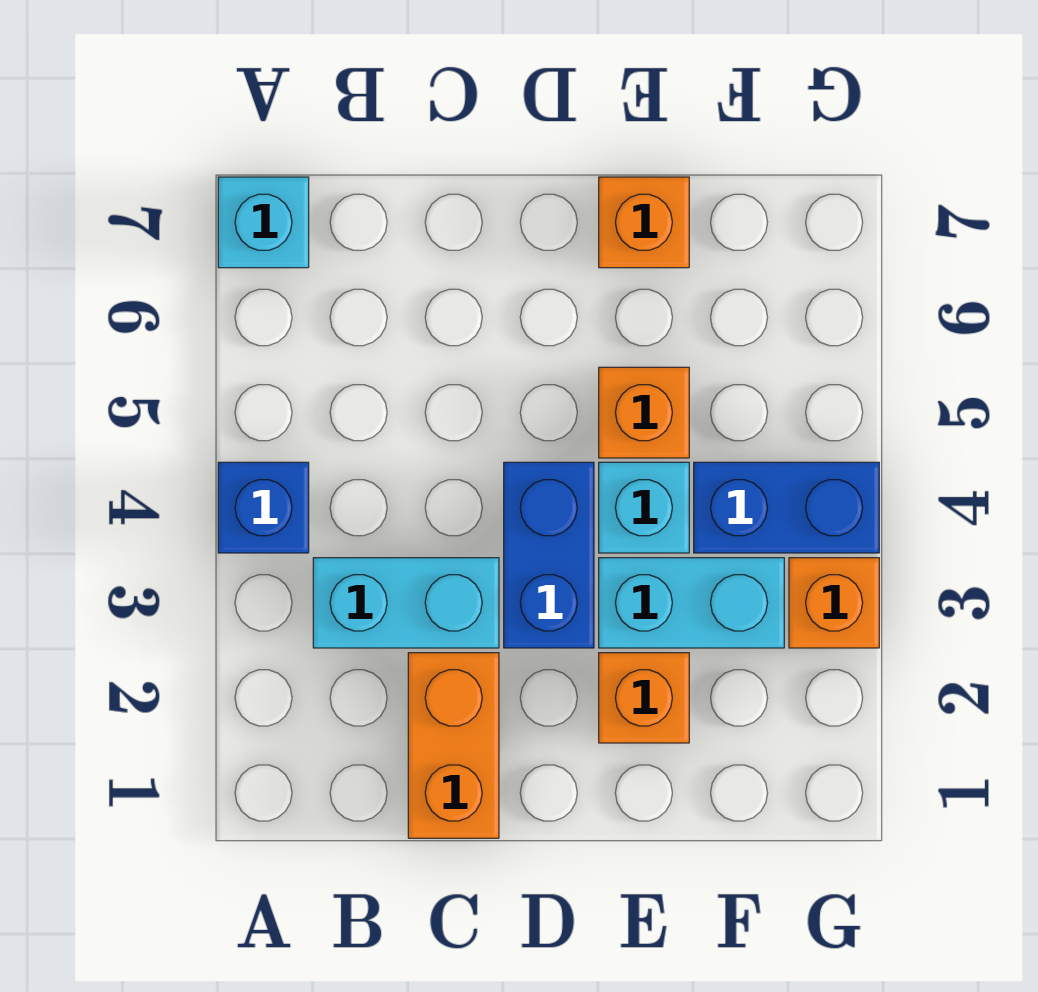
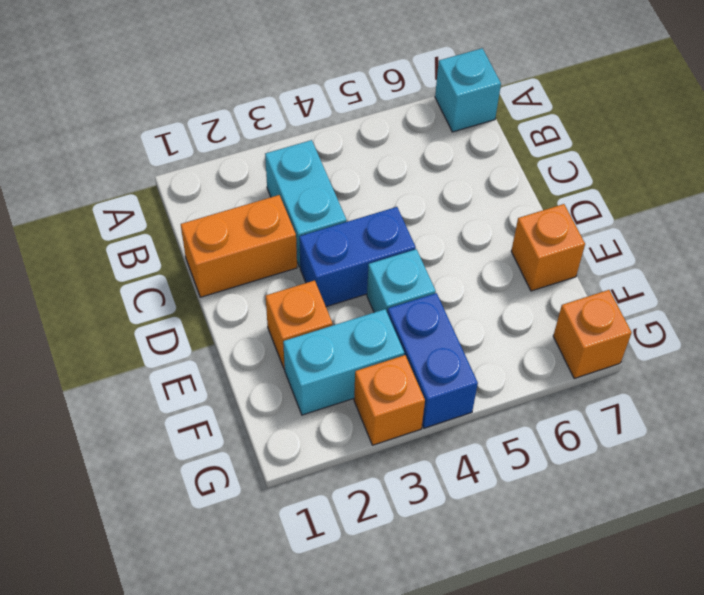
blue 1x1 brick [218,462,309,553] -> none
cyan 1x2 brick [599,558,784,648] -> cyan 1x2 brick turned to [283,309,404,415]
orange 1x1 brick [599,367,689,458] -> orange 1x1 brick moved to [553,290,632,378]

